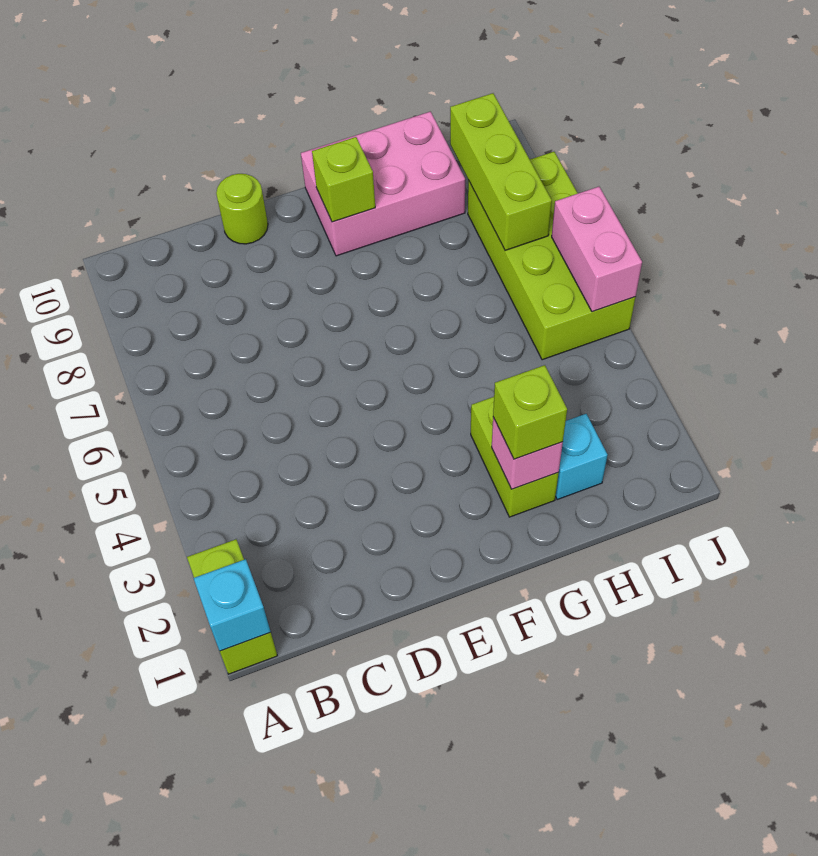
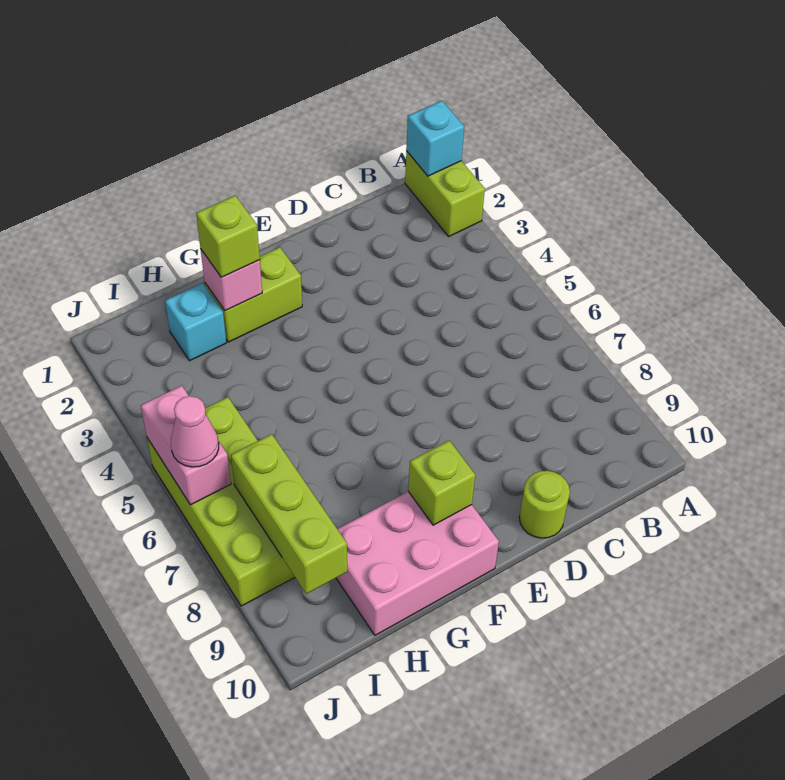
lime 1x2 brick [471,397,559,517] -> lime 1x2 brick turned to [205,247,302,342]
none -> pink 1x1 cone [171,396,219,467]

